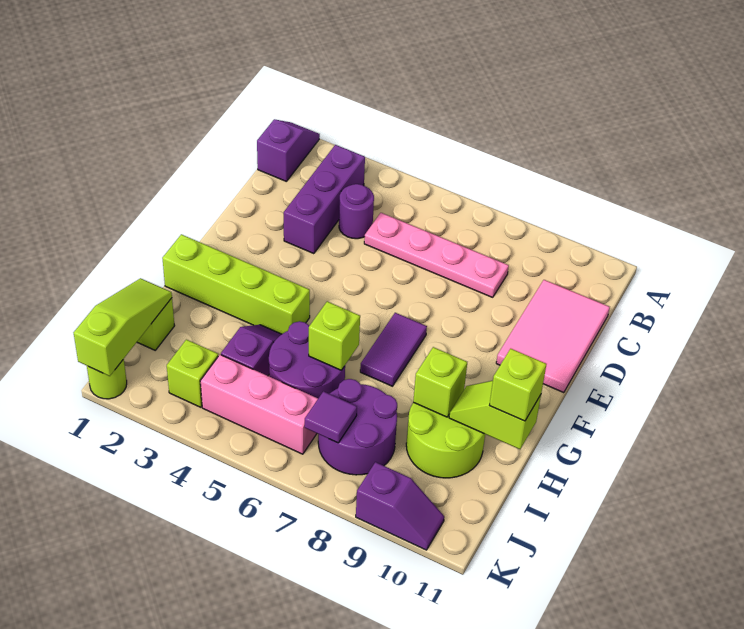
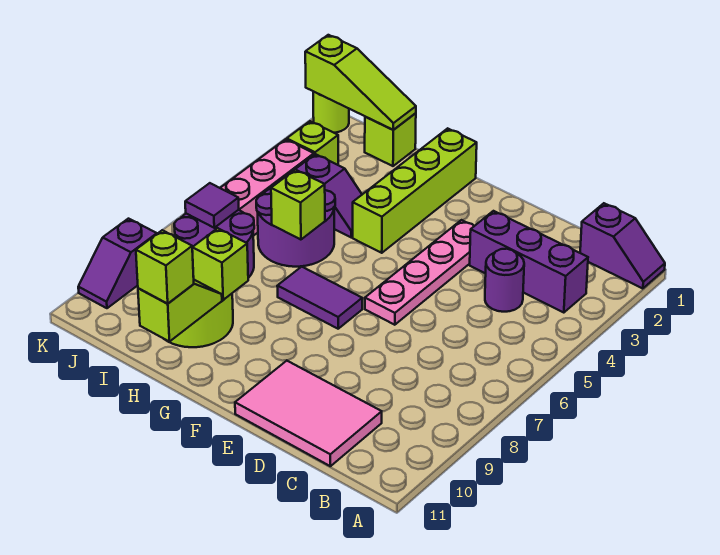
pink 1x4 plate [364,213,509,297] -> pink 1x4 plate moved to [365,220,474,325]

